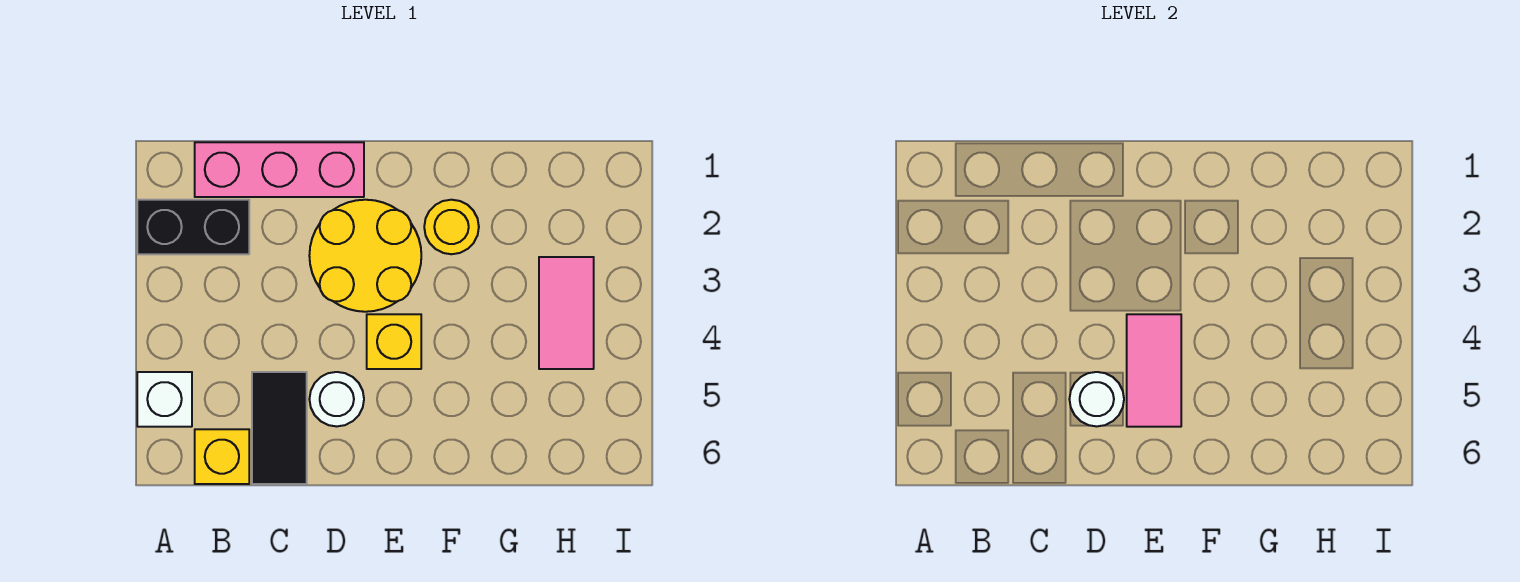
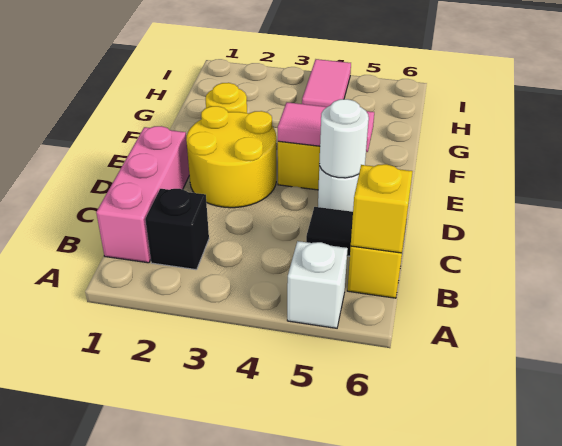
black 1x2 brick [137,200,249,254] -> black 1x1 brick [145,189,209,270]
none -> yellow 1x1 brick [351,164,413,253]
pink 1x2 tile [539,257,594,369] -> pink 1x2 tile turned to [302,59,351,107]

